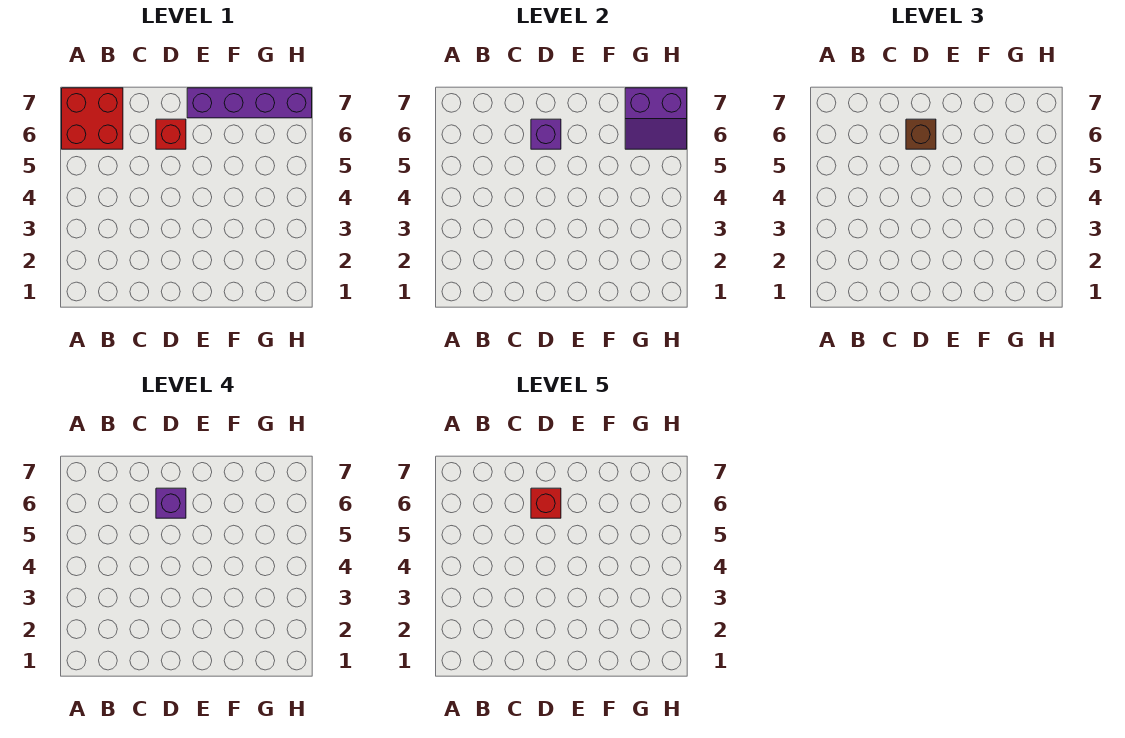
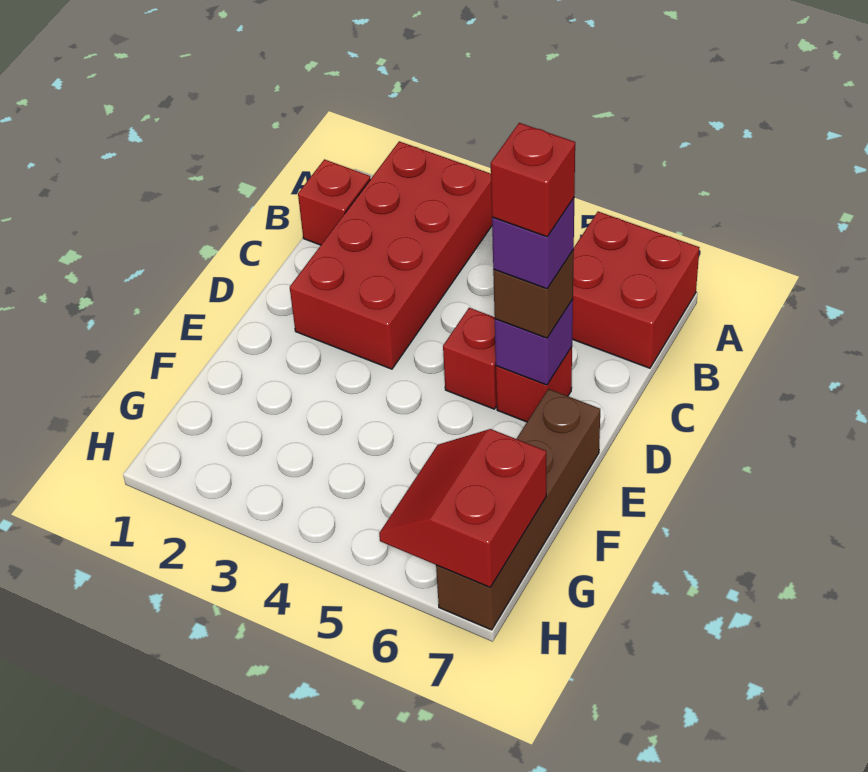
none -> red 2x4 brick [290,141,492,369]
none -> red 1x1 brick [298,159,370,245]
none -> red 1x1 brick [443,308,497,409]
purple 1x4 brick [187,88,312,118] -> brown 1x4 brick [436,389,600,630]
purple 2x2 slope [625,88,687,149] -> red 2x2 slope [379,429,546,587]

